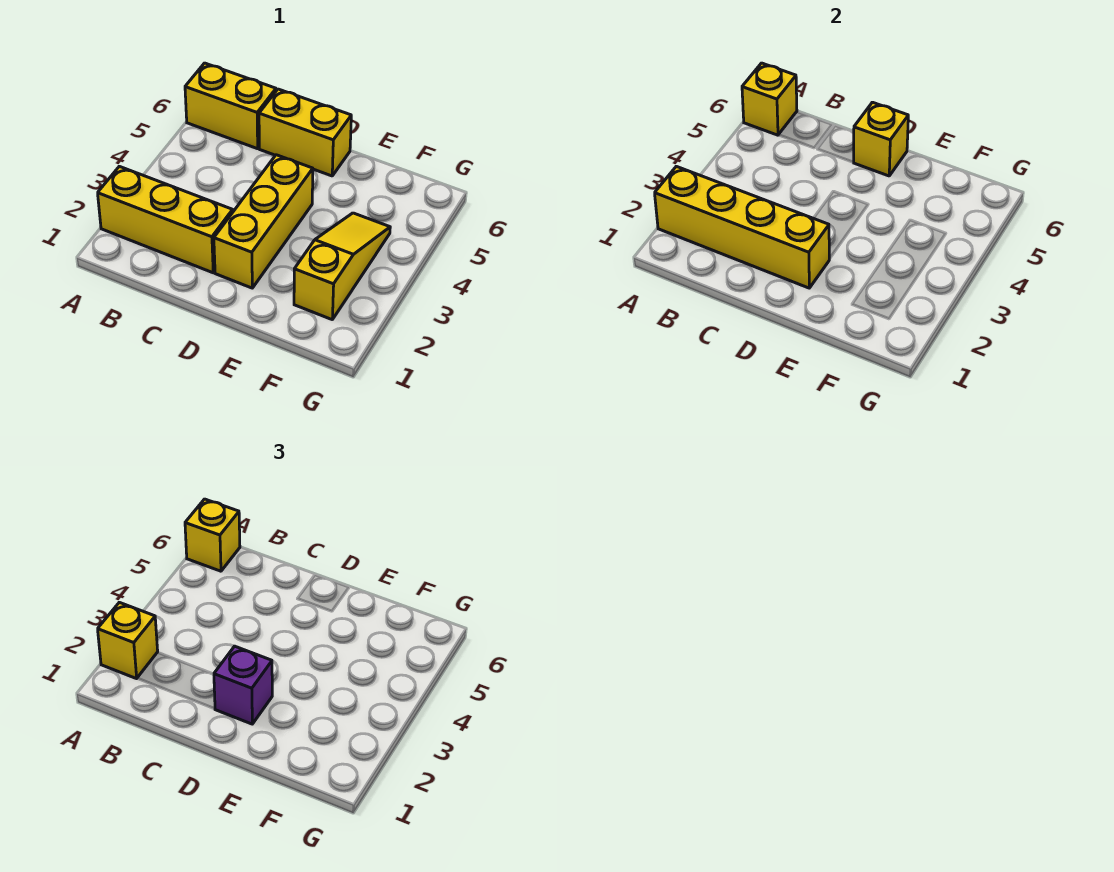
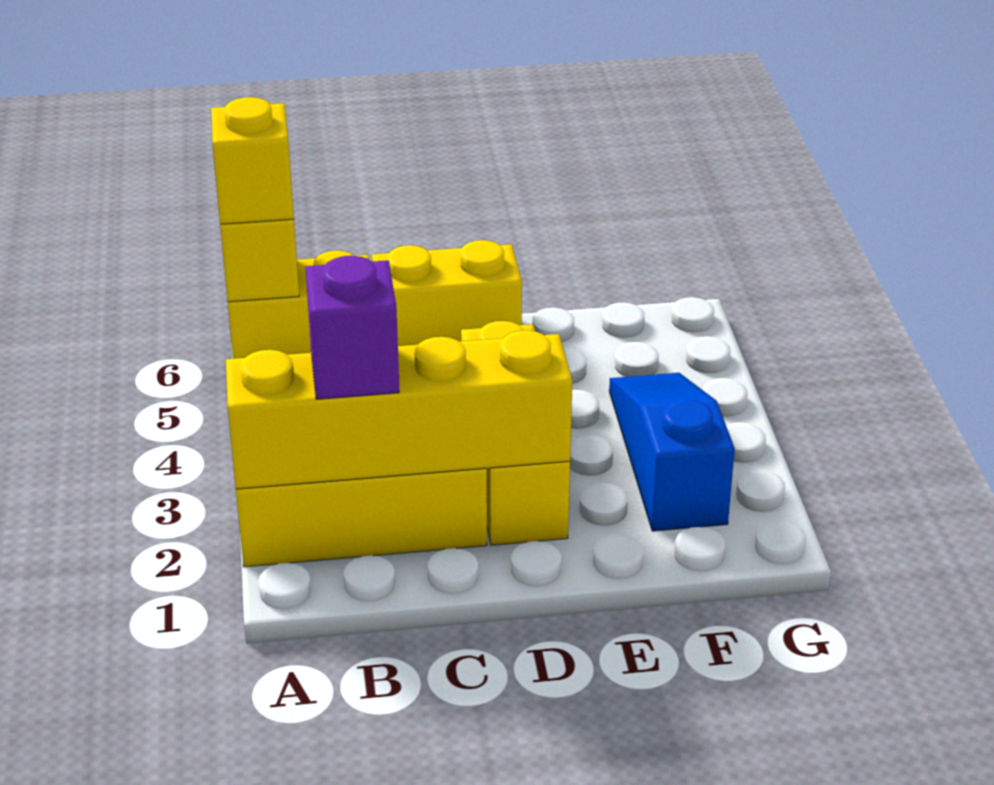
yellow 1x1 brick [98,602,158,679] -> none
purple 1x1 brick [214,646,272,724] -> purple 1x1 brick moved to [306,256,399,399]
yellow 1x1 brick [853,102,908,176] -> none
yellow 1x3 slope [294,213,390,319] -> blue 1x3 slope [609,373,735,531]

